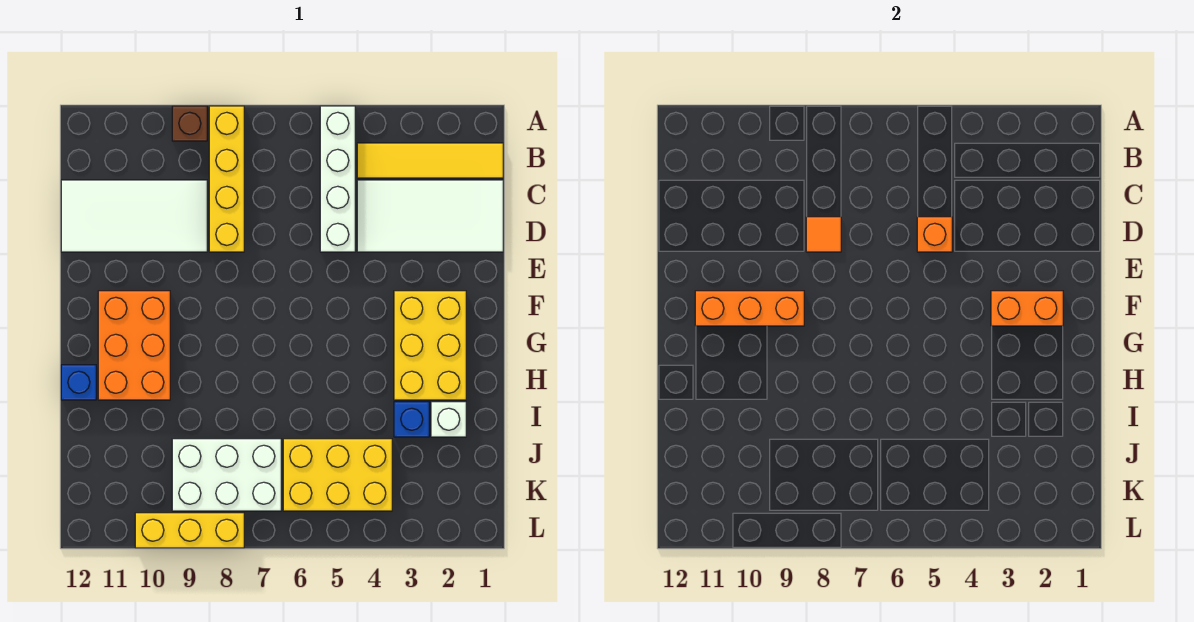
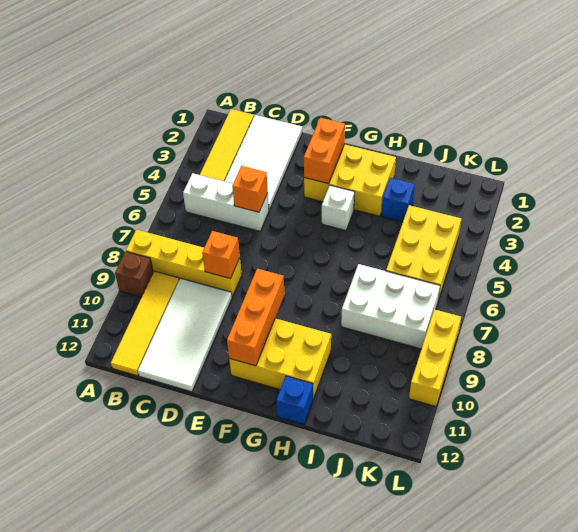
white 1x4 brick [320,106,355,252] -> white 1x3 brick [183,173,269,231]
none -> yellow 1x4 tile [111,271,179,376]
orange 1x1 tile [806,217,841,252] -> orange 1x1 brick [202,231,240,279]
orange 2x3 brick [98,291,170,400] -> yellow 2x3 brick [229,318,331,399]
white 1x1 brick [431,402,466,437] -> white 1x1 brick moved to [322,185,354,230]
white 2x3 brick [172,439,281,511] -> white 2x3 brick turned to [341,264,440,349]

